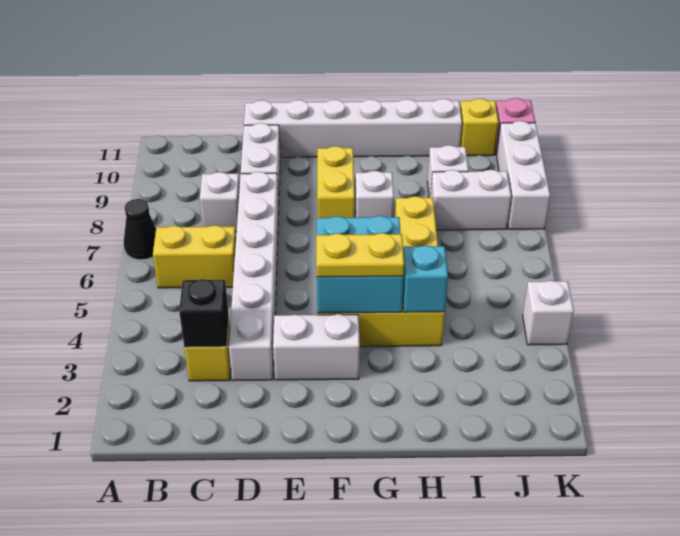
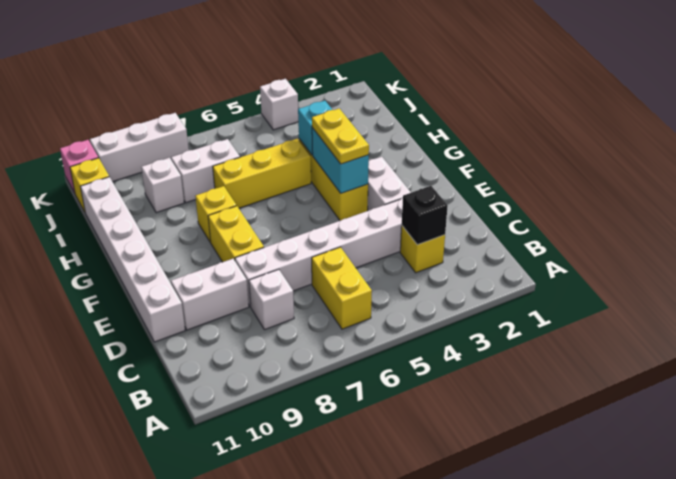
black 1x1 cone [124,199,156,260] -> none
cyan 2x2 brick [317,216,404,313] -> cyan 1x2 brick [312,128,369,193]
yellow 1x2 brick [317,146,355,218] -> yellow 1x2 brick turned to [208,206,264,262]
white 1x1 brick [355,171,394,218] -> yellow 1x1 brick [195,186,236,242]
white 1x2 brick [431,170,511,230] -> white 1x2 brick turned to [171,139,240,203]

